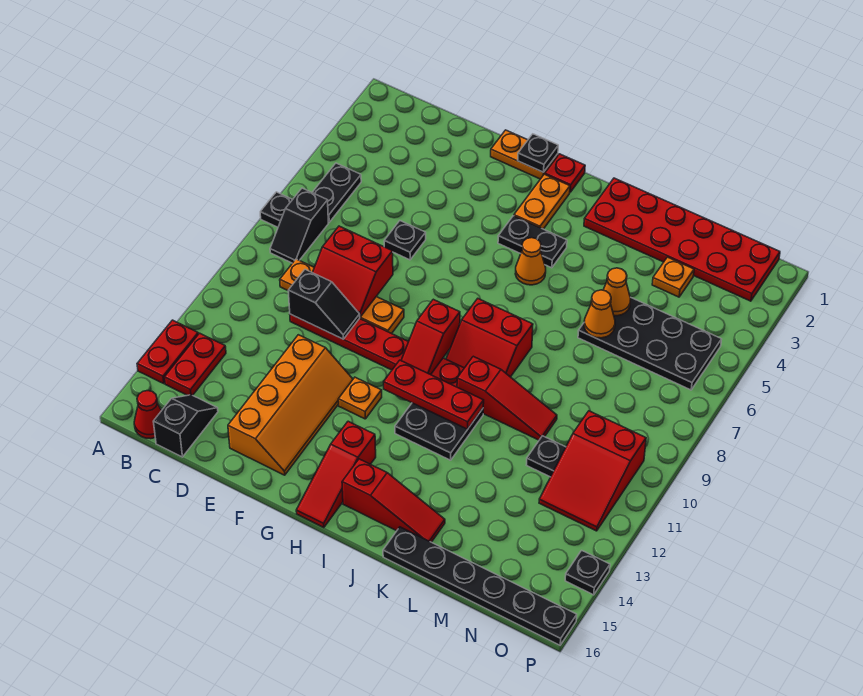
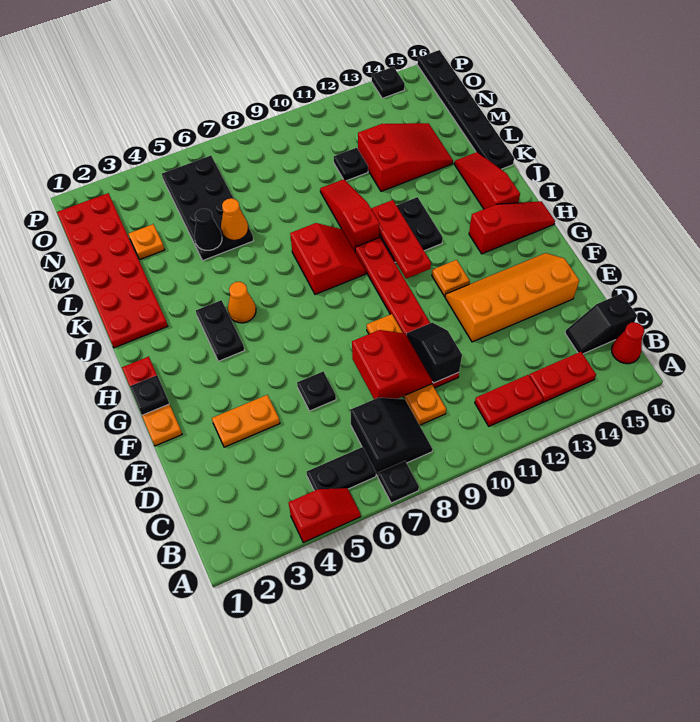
red 1x2 plate [137,320,198,384] -> red 1x2 plate moved to [475,375,543,426]
black 1x2 slope [270,188,329,263] -> black 2x2 slope [350,398,433,476]
orange 1x2 plate [514,174,570,229] -> orange 1x2 plate moved to [212,395,280,447]
red 1x2 slope [401,299,460,375] -> red 1x2 slope moved to [288,488,361,543]
orange 1x1 cone [603,268,631,316] -> black 1x1 cone [194,209,222,250]
red 2x3 slope [539,411,646,531] -> red 2x3 slope moved to [358,123,453,191]

